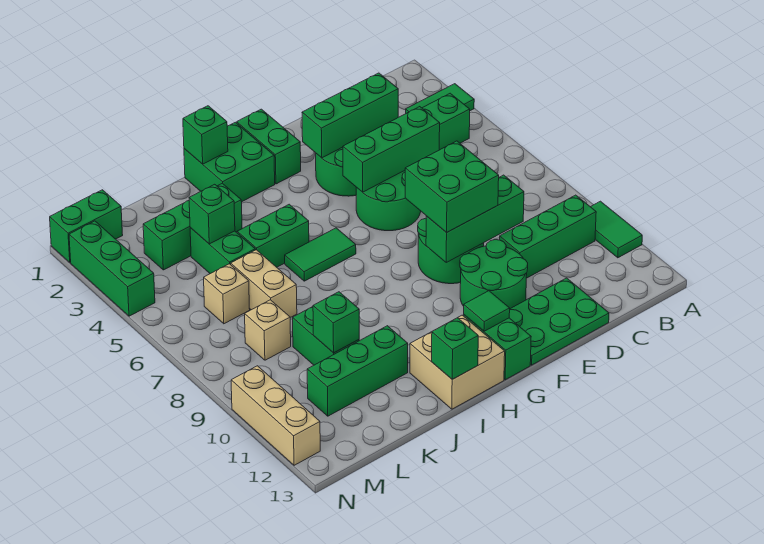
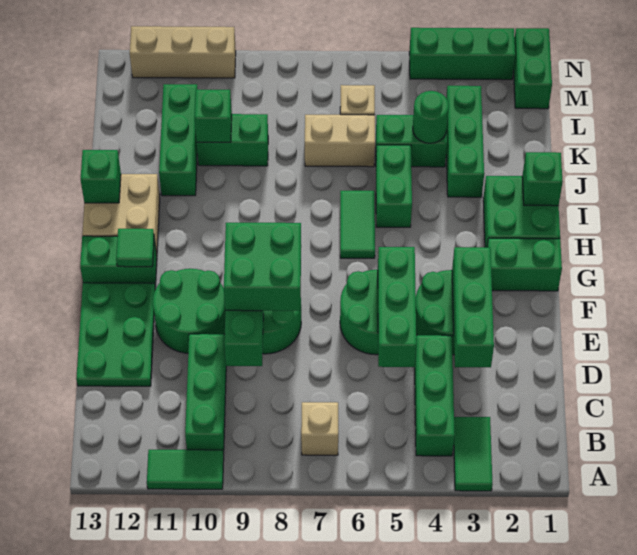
green 1x1 brick [189,184,235,244] -> green 1x1 round brick [413,91,449,143]
tan 1x1 brick [245,300,291,360] -> tan 1x1 brick moved to [301,402,338,455]

